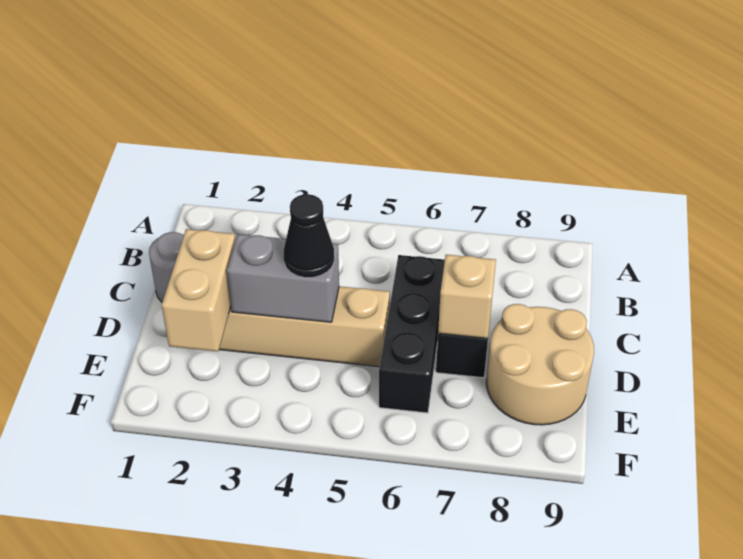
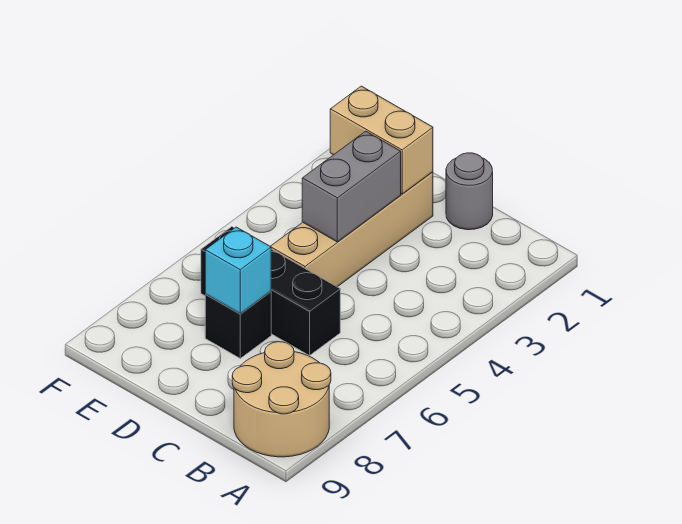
black 1x1 cone [284,194,334,278] -> none
tan 1x1 brick [438,255,496,339] -> cyan 1x1 brick [205,227,271,314]
tan 2x2 round brick [486,304,594,425] -> tan 2x2 round brick moved to [232,342,331,457]

